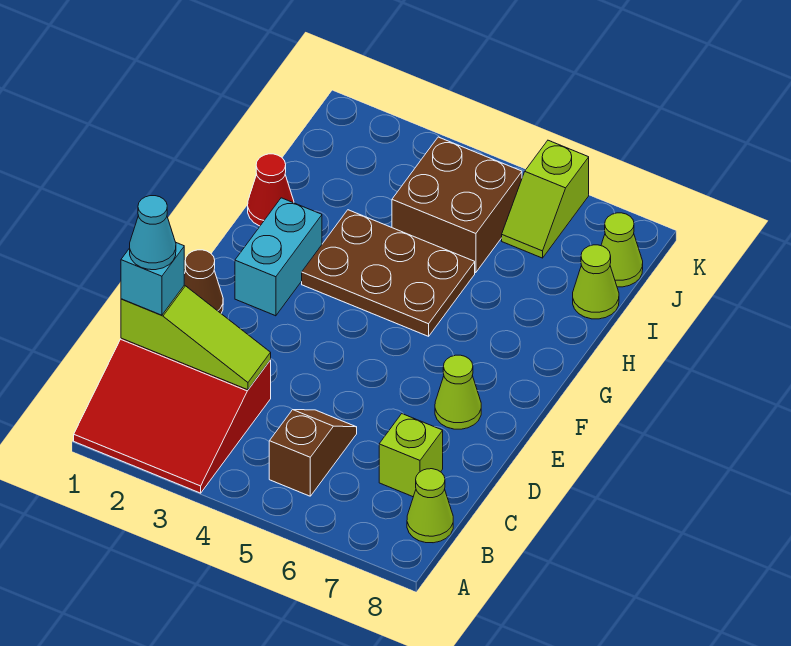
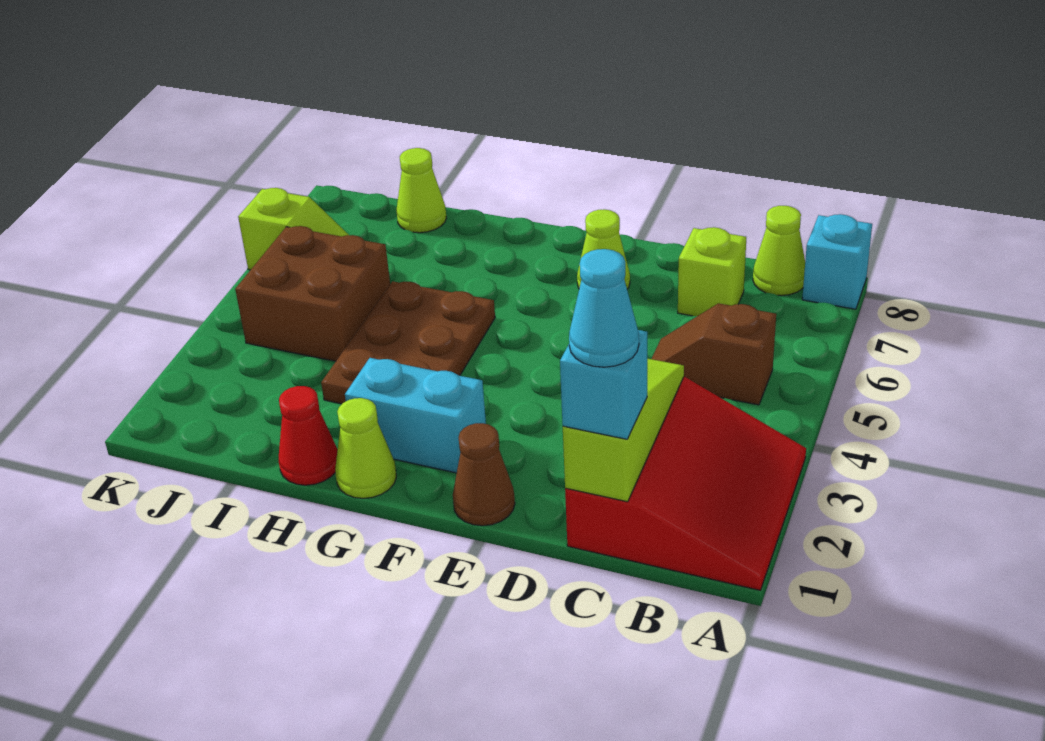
none -> cyan 1x1 brick [802,214,872,309]
lime 1x1 cone [601,213,643,287] -> lime 1x1 cone moved to [335,398,396,498]

